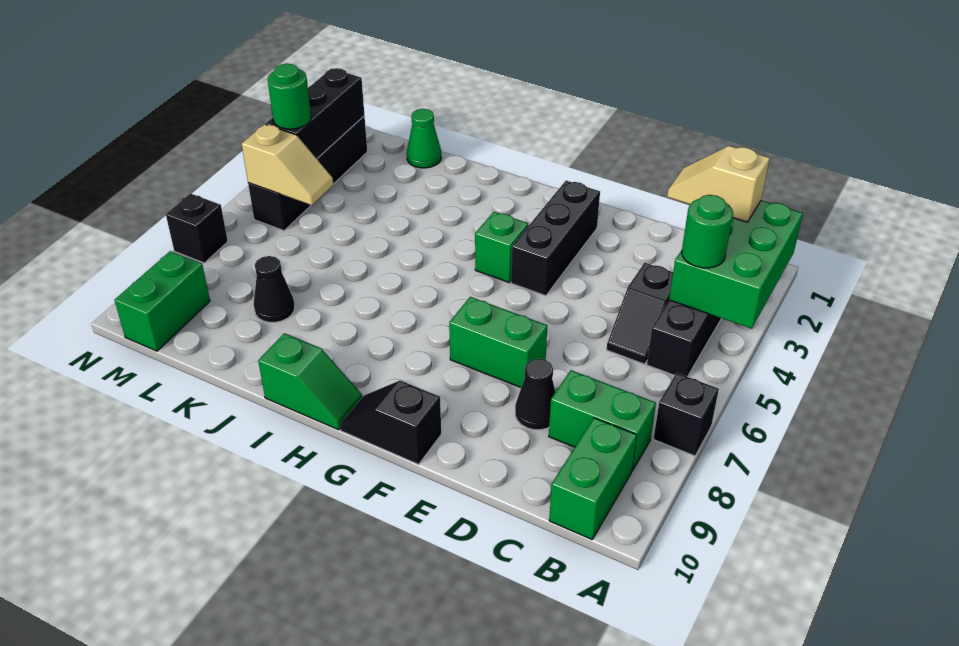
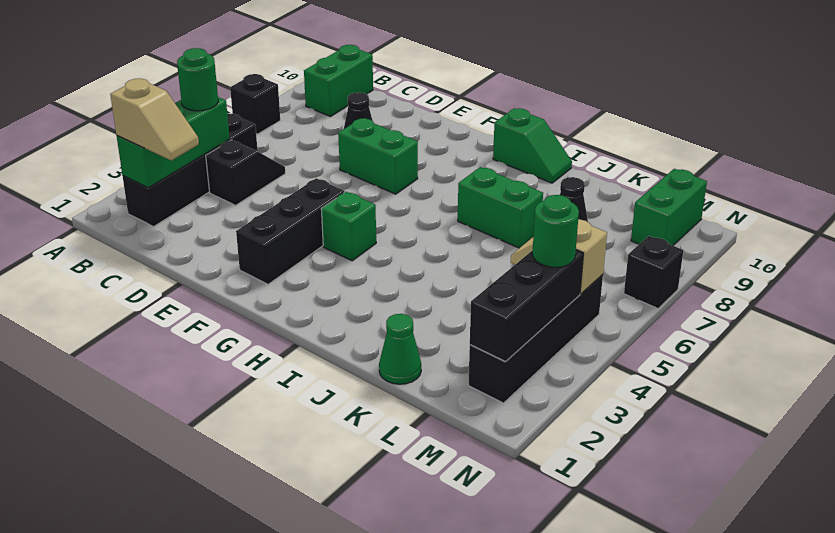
green 2x3 brick [669,200,803,329] -> green 1x3 brick [117,97,230,188]
green 1x2 brick [549,370,656,471] -> green 1x2 brick moved to [458,167,543,248]
black 1x2 slope [340,381,441,464] -> none
green 1x2 slope [258,333,362,430] -> green 1x2 slope turned to [493,108,572,183]

